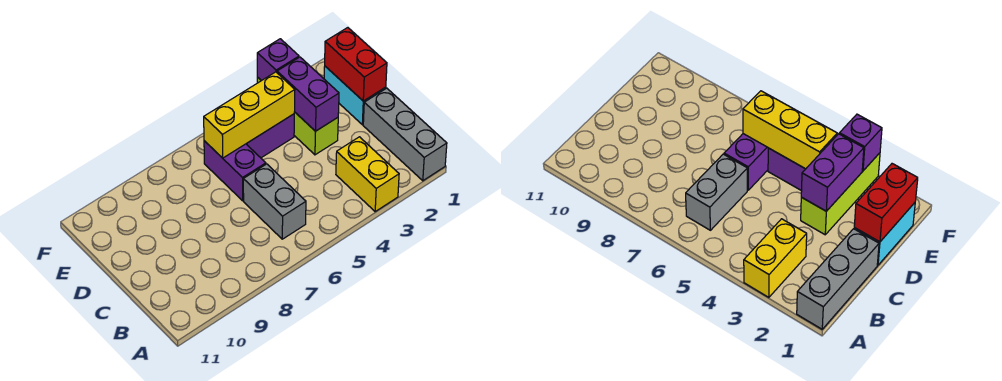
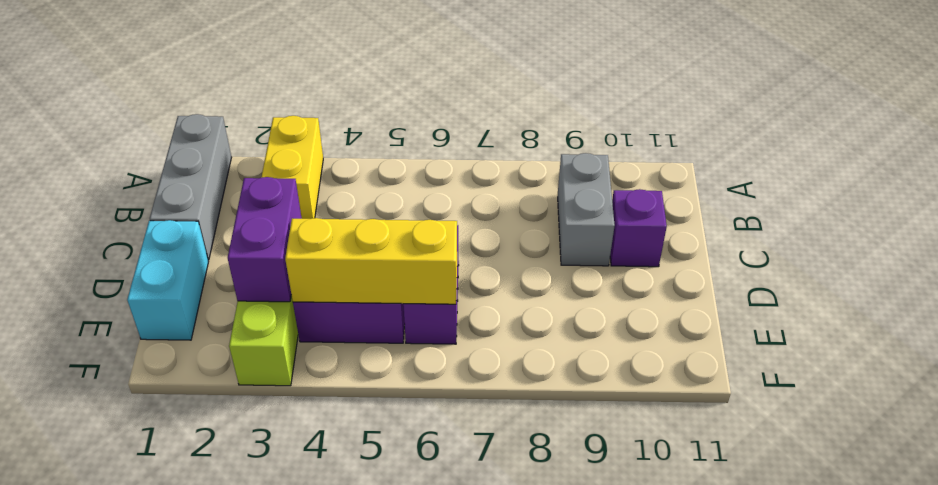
grey 1x2 brick [243,164,306,239] -> grey 1x2 brick moved to [558,153,615,266]
red 1x2 brick [325,28,387,101] -> none
purple 1x1 brick [257,39,299,81] -> purple 1x1 brick moved to [610,189,667,267]

